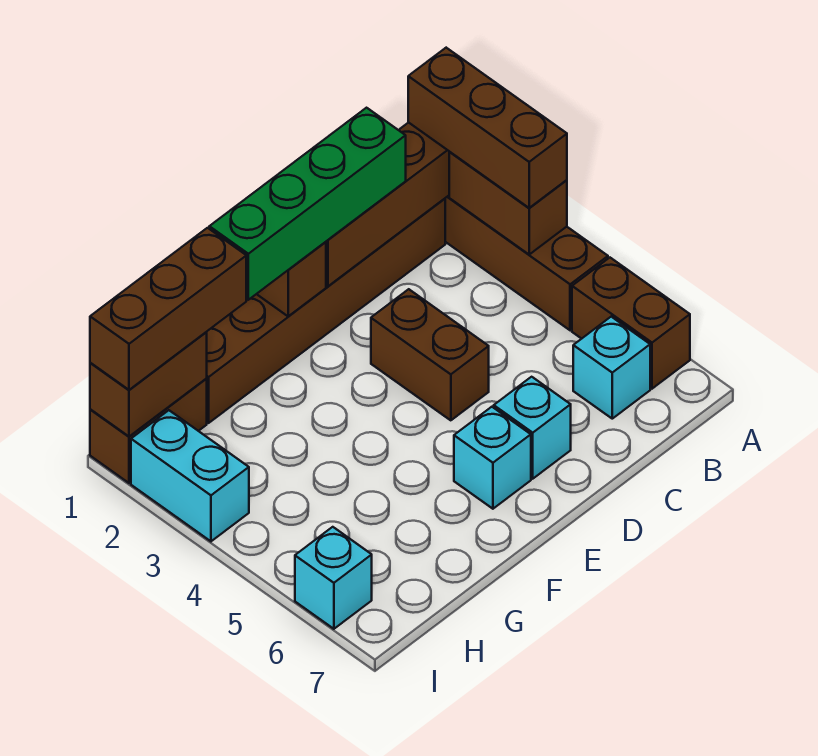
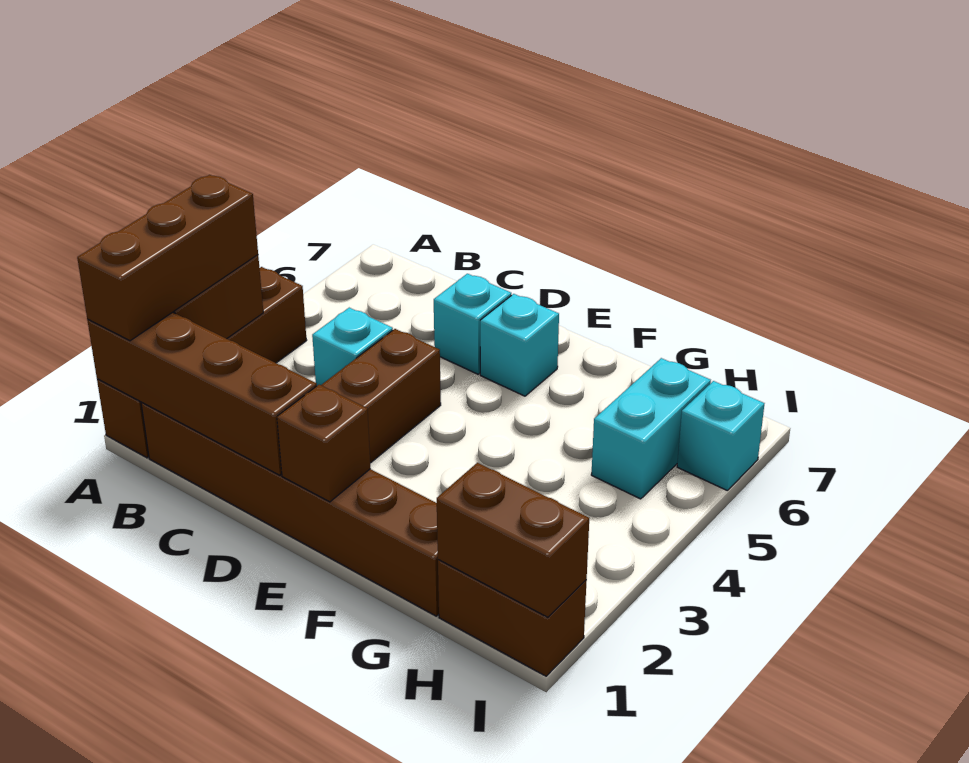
brown 1x2 brick [572,258,690,389] -> none
cyan 1x1 brick [573,317,650,419] -> cyan 1x1 brick moved to [312,308,393,386]
green 1x4 brick [209,108,406,300] -> none
brown 1x3 brick [90,228,246,390] -> none
cyan 1x2 brick [131,410,249,541] -> cyan 1x2 brick moved to [591,358,711,499]

